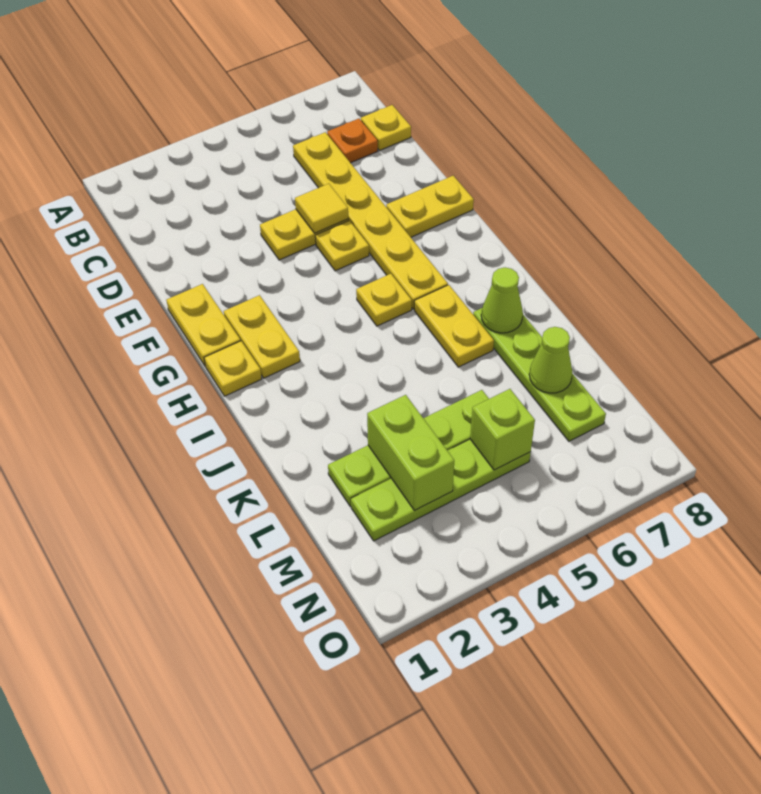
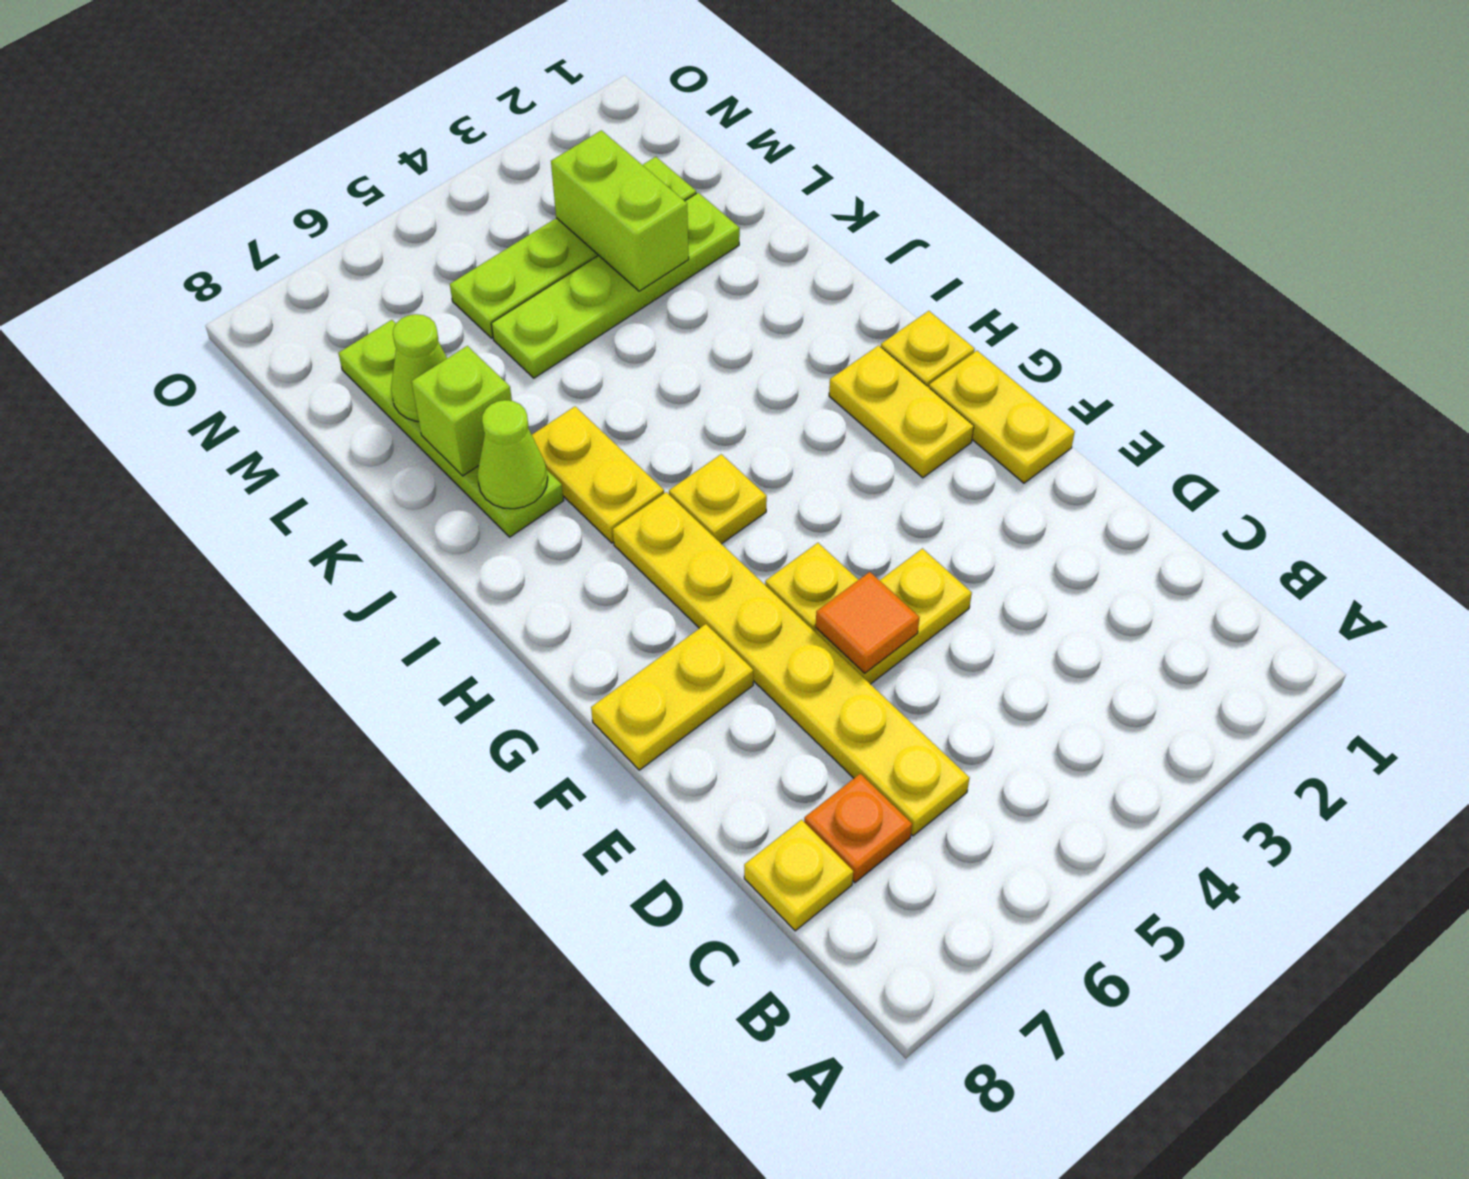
yellow 1x1 tile [295,184,348,233] -> orange 1x1 tile [816,572,920,673]
lime 1x1 brick [470,389,535,470] -> lime 1x1 brick moved to [411,346,512,476]

